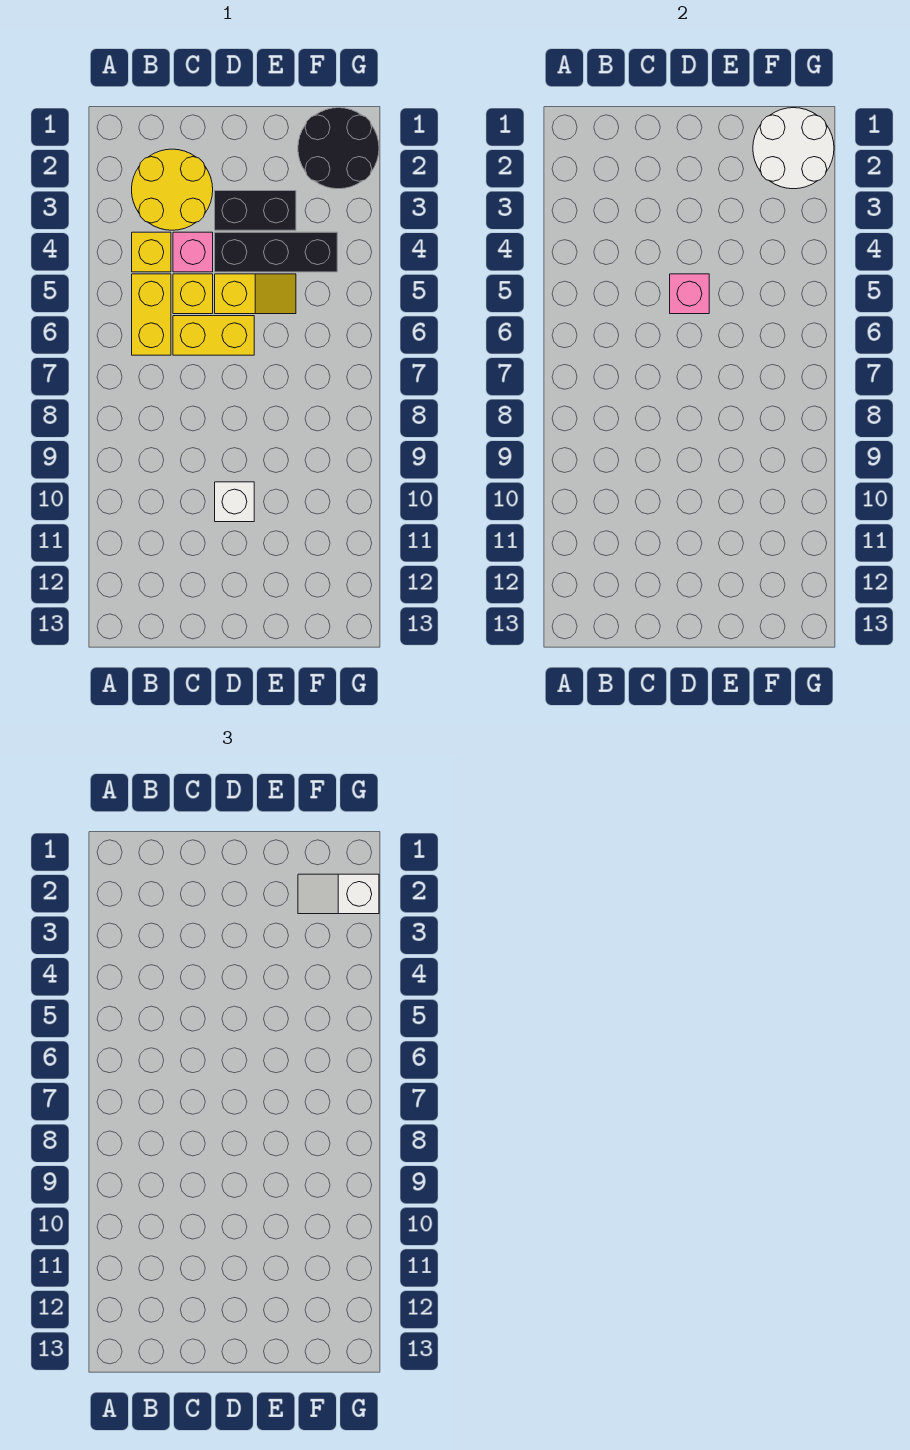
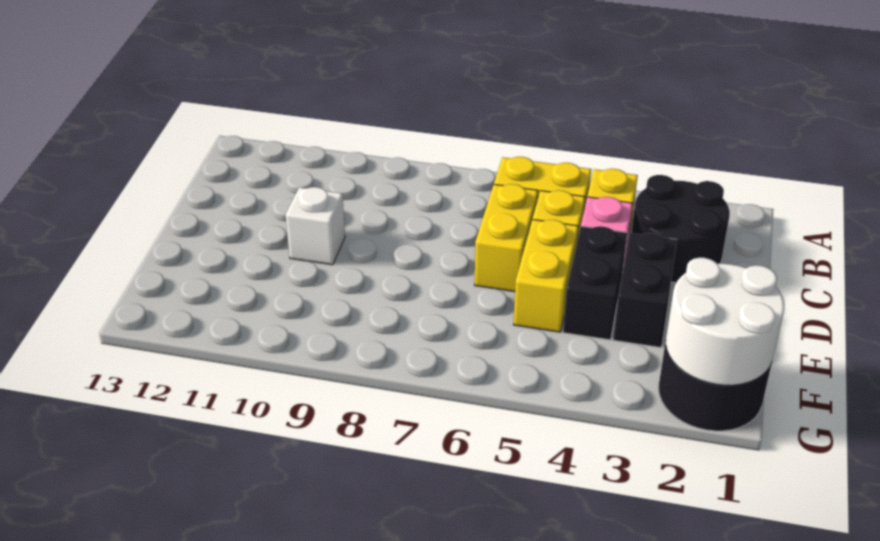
yellow 2x2 round brick [132,149,213,230] -> black 2x2 round brick [631,175,730,283]
black 1x3 brick [215,232,337,272] -> black 1x2 brick [563,226,627,340]
yellow 1x2 slope [215,274,296,314] -> yellow 1x2 brick [514,220,578,332]
pink 1x1 brick [670,274,709,314] -> none
white 1x2 slope [298,874,379,914] -> none

